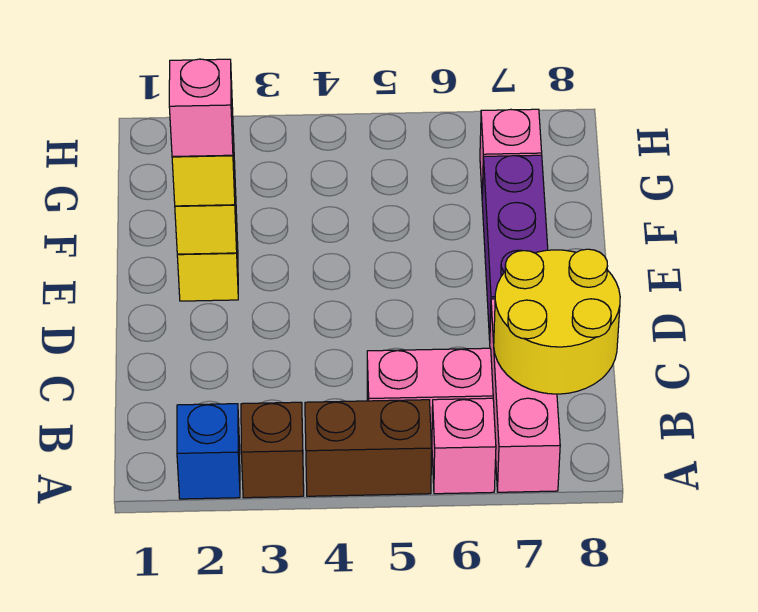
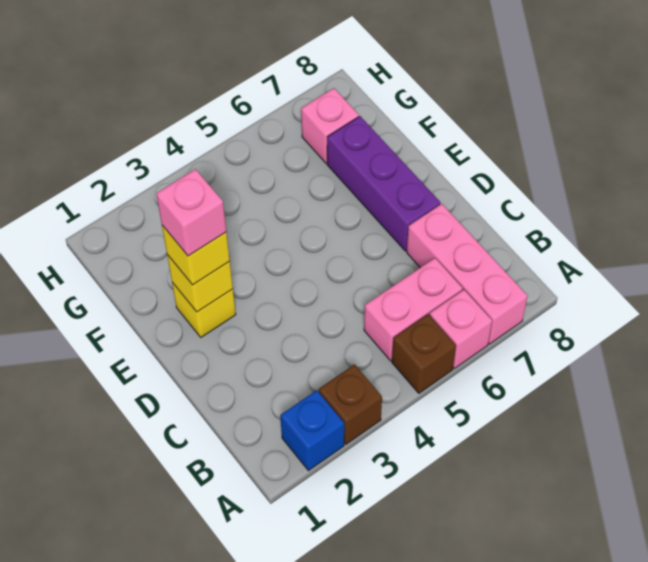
brown 1x2 brick [305,400,432,496] -> brown 1x1 brick [392,314,456,393]
yellow 2x2 round brick [494,249,620,394] -> none

